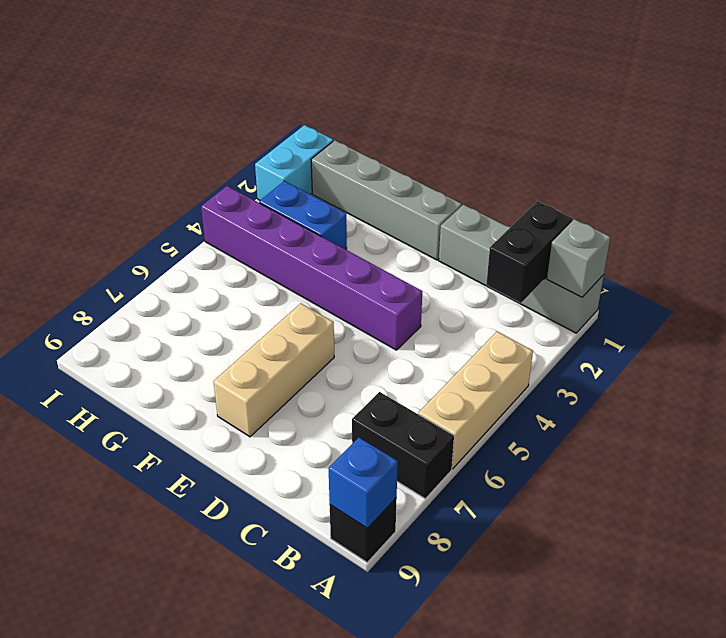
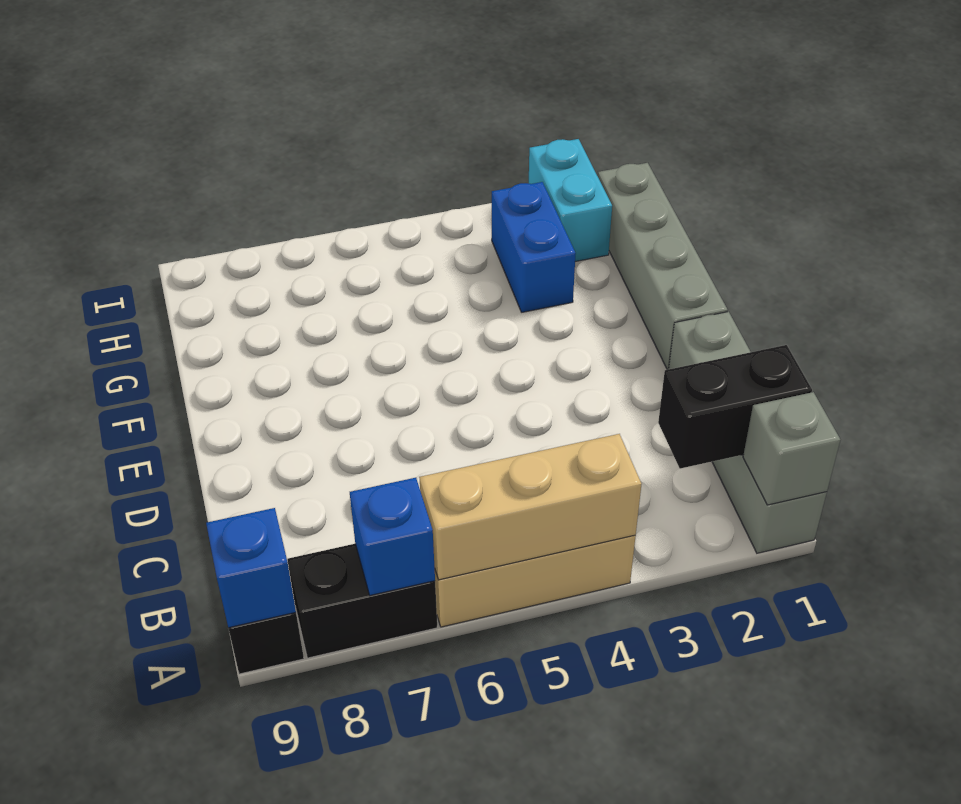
black 1x2 brick [352,392,454,499] -> black 1x2 brick turned to [287,544,437,658]
none -> blue 1x1 brick [350,478,435,595]
purple 1x6 brick [201,186,422,350] -> none
tan 1x3 brick [213,303,334,437] -> tan 1x3 brick moved to [419,434,641,580]
cyan 1x2 brick [255,125,333,200] -> cyan 1x2 brick turned to [529,139,612,262]

